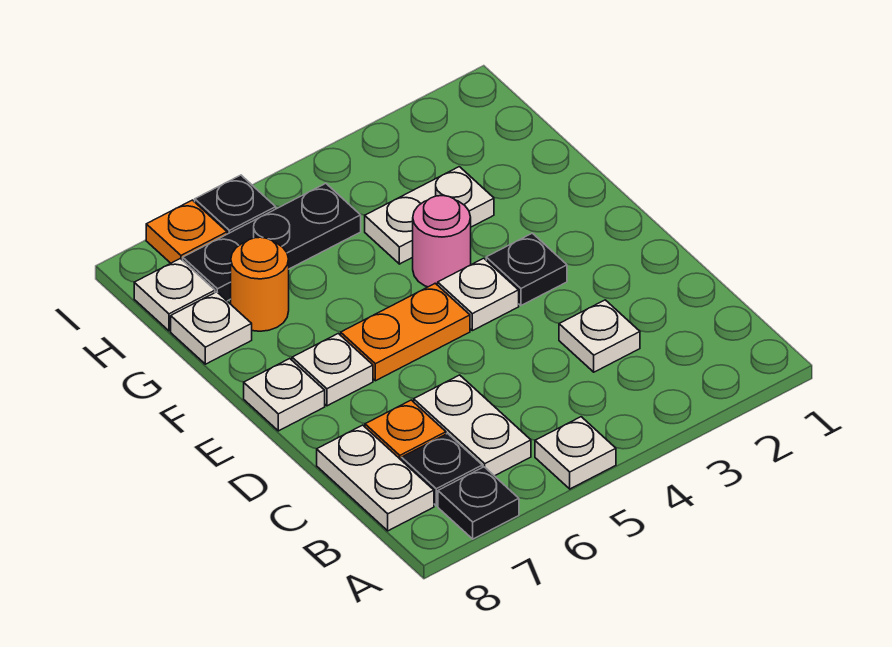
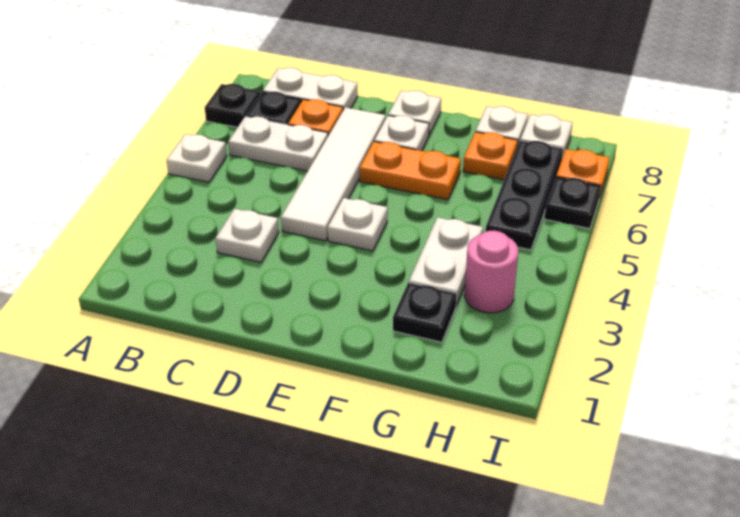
none -> white 1x4 tile [281,107,386,241]
black 1x1 plate [486,233,567,305] -> black 1x1 plate moved to [393,283,456,342]
orange 1x2 plate [341,283,470,381] -> orange 1x2 plate turned to [360,142,461,200]
pink 1x1 round brick [413,196,471,287] -> pink 1x1 round brick moved to [465,231,518,313]
orange 1x1 round brick [231,237,289,331] -> orange 1x1 plate [463,132,518,180]

